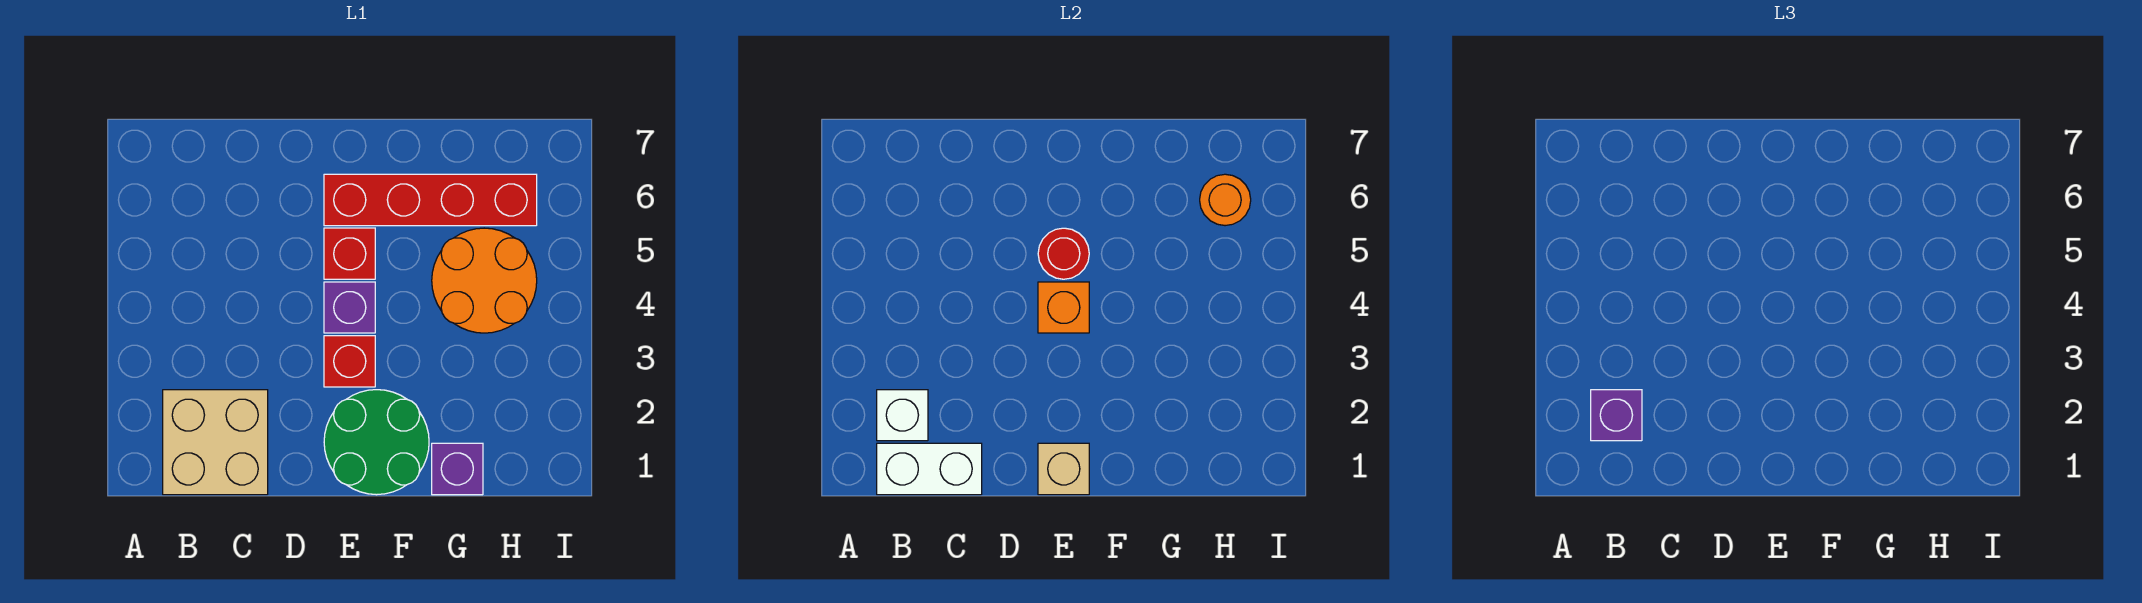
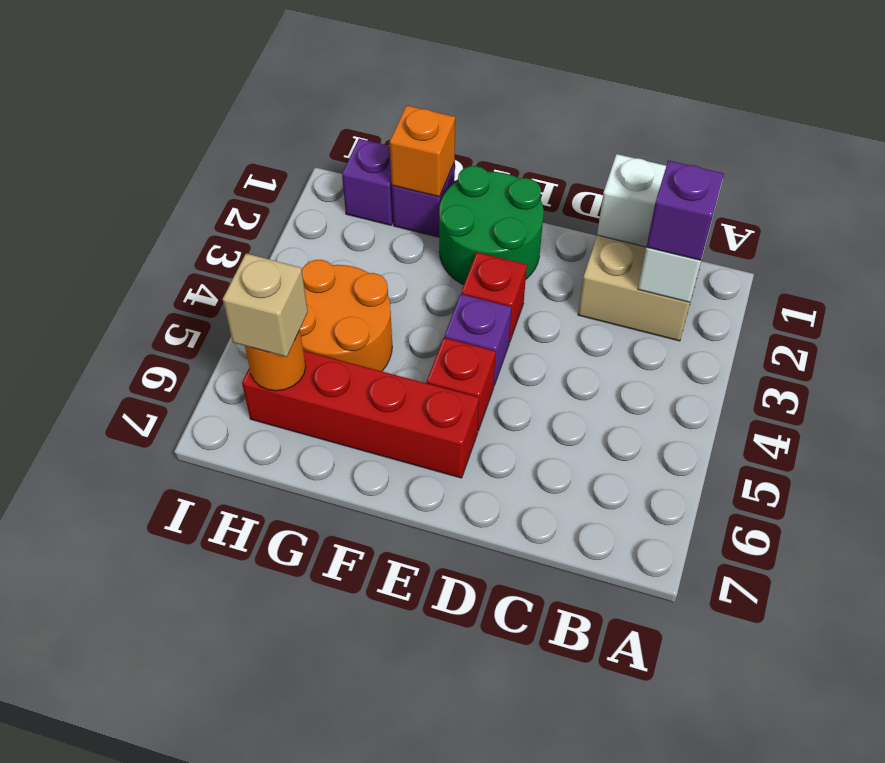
tan 1x1 brick [1038,443,1089,495] -> tan 1x1 brick moved to [223,254,308,357]
orange 1x1 brick [1038,282,1089,333] -> orange 1x1 brick moved to [390,105,455,197]
red 1x1 round brick [1038,228,1089,279] -> none
none -> purple 1x1 brick [342,139,393,225]

